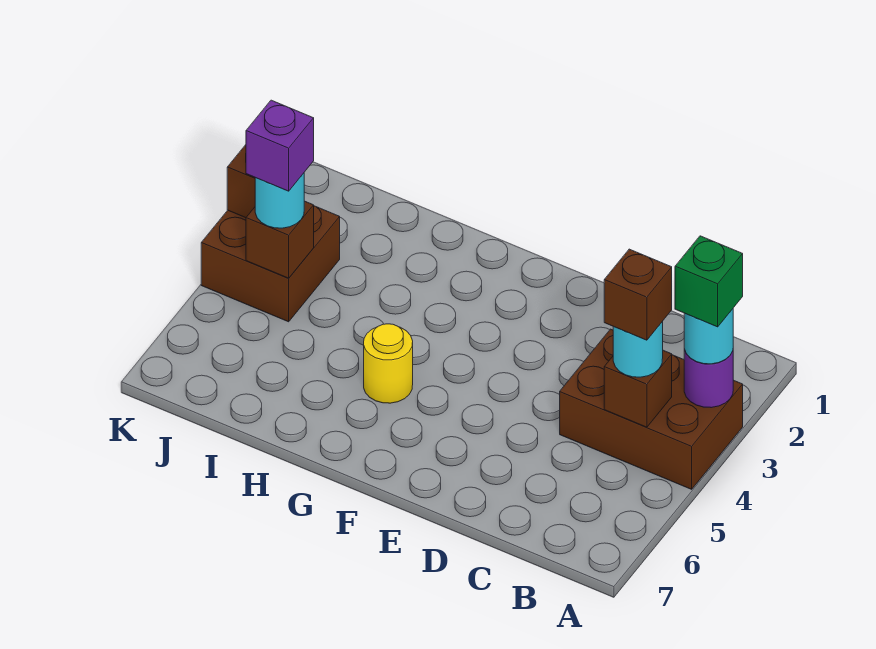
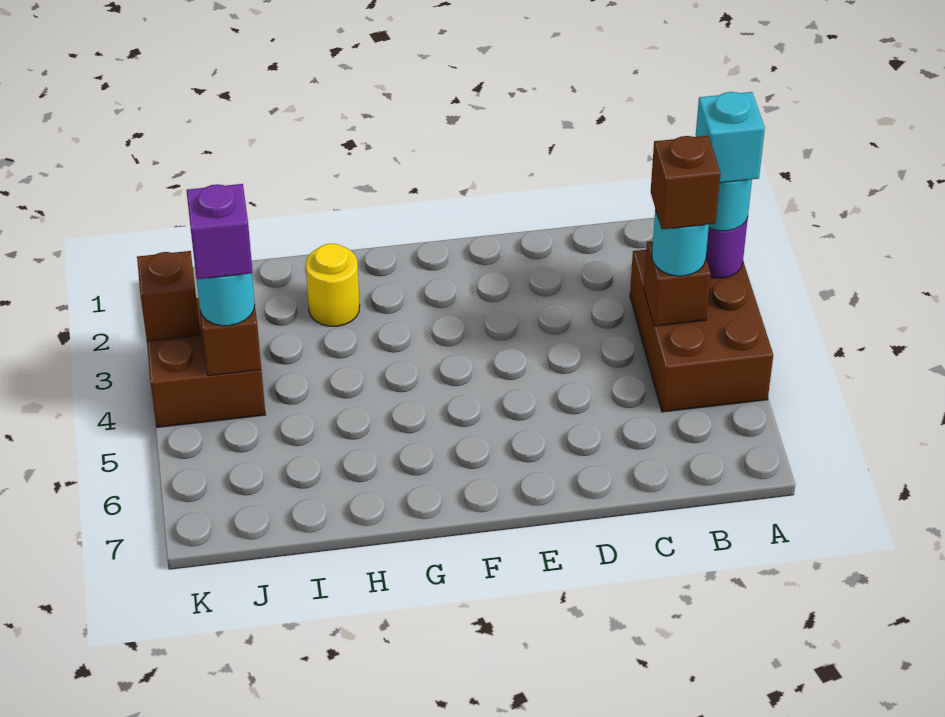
brown 2x3 brick [560,329,743,489] -> brown 2x3 brick turned to [630,250,773,412]
green 1x1 brick [675,236,743,327] -> cyan 1x1 brick [696,92,765,183]
yellow 1x1 round brick [364,324,413,403] -> yellow 1x1 round brick moved to [306,243,360,326]

